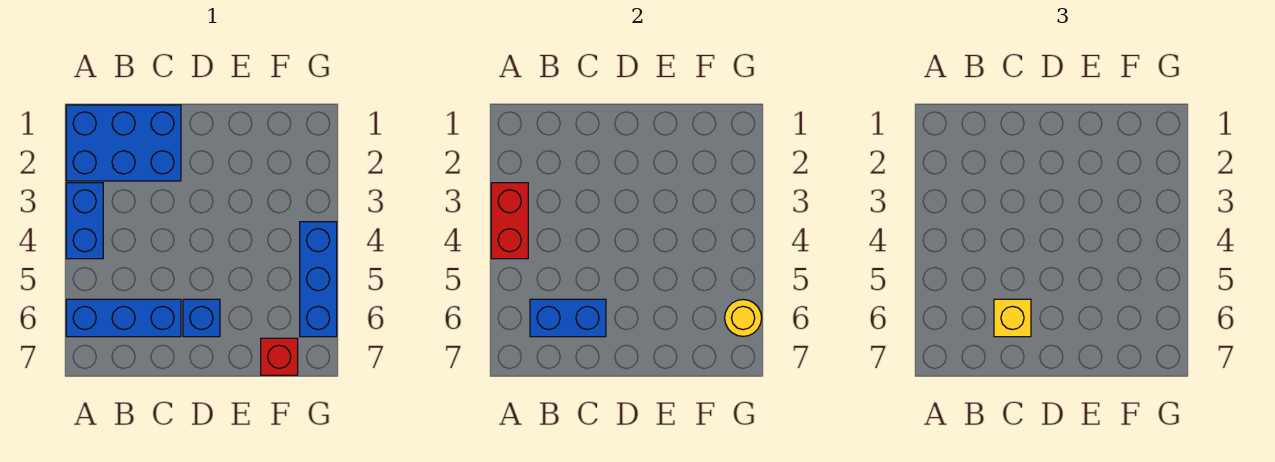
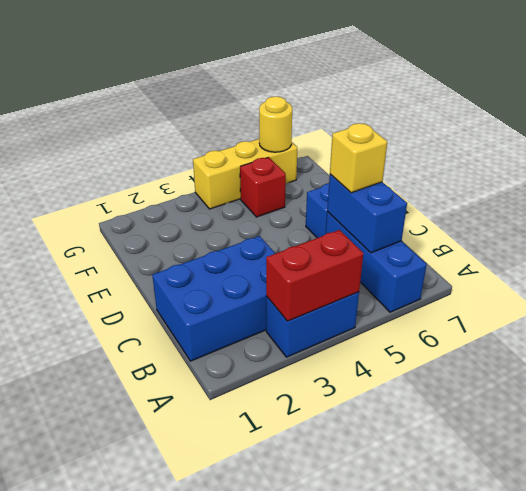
blue 2x3 brick [66,105,181,181] -> blue 2x3 brick turned to [152,236,275,361]
red 1x1 brick [261,338,298,375] -> red 1x1 brick moved to [240,157,286,217]
blue 1x3 brick [300,222,337,337] -> yellow 1x3 brick [193,139,297,209]

